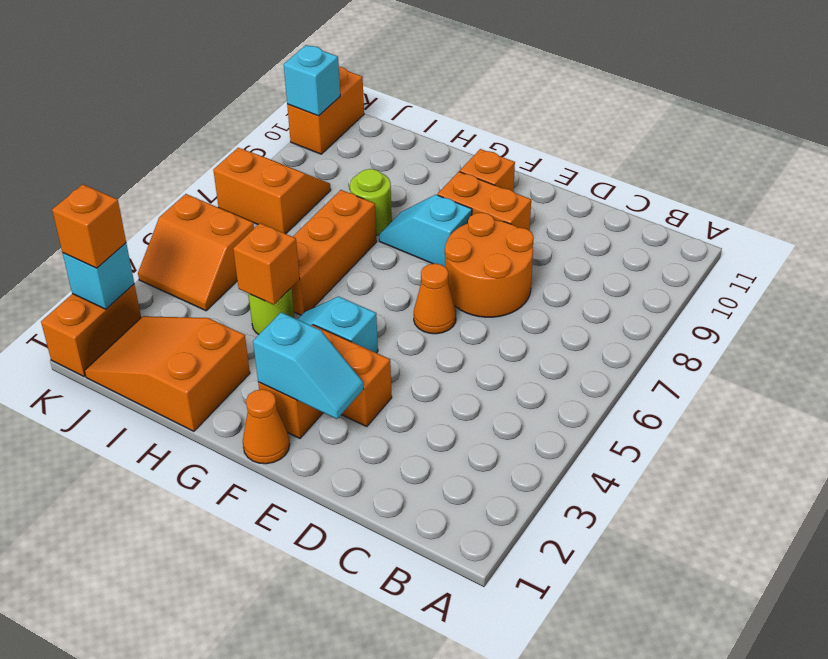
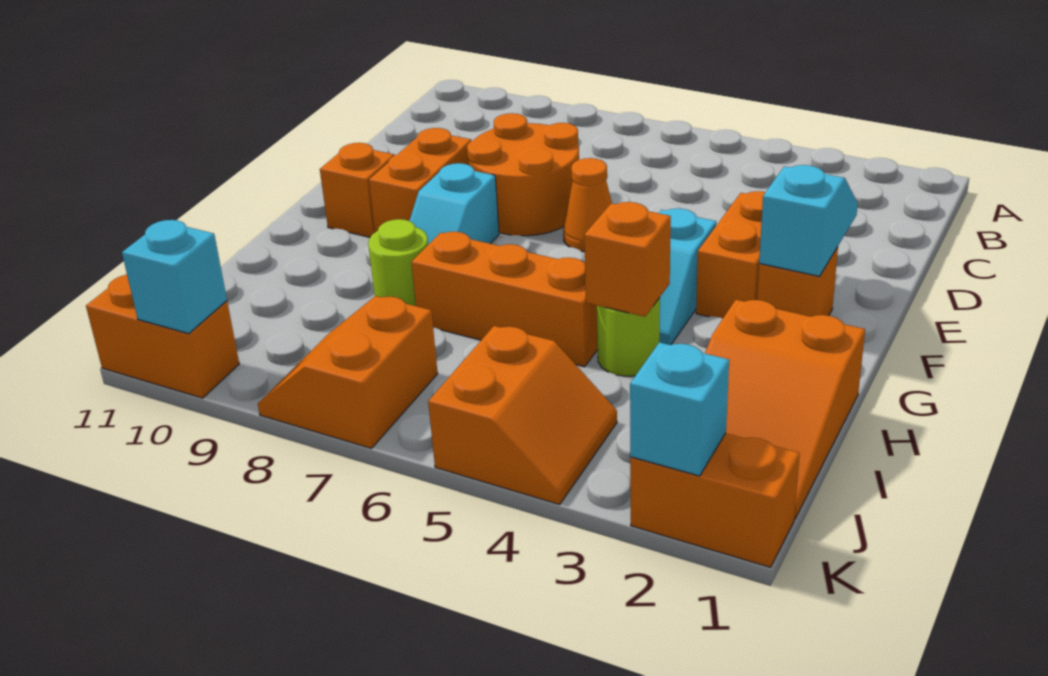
orange 1x1 cone [243,389,290,464] -> none
orange 1x1 brick [52,184,126,268] -> none

